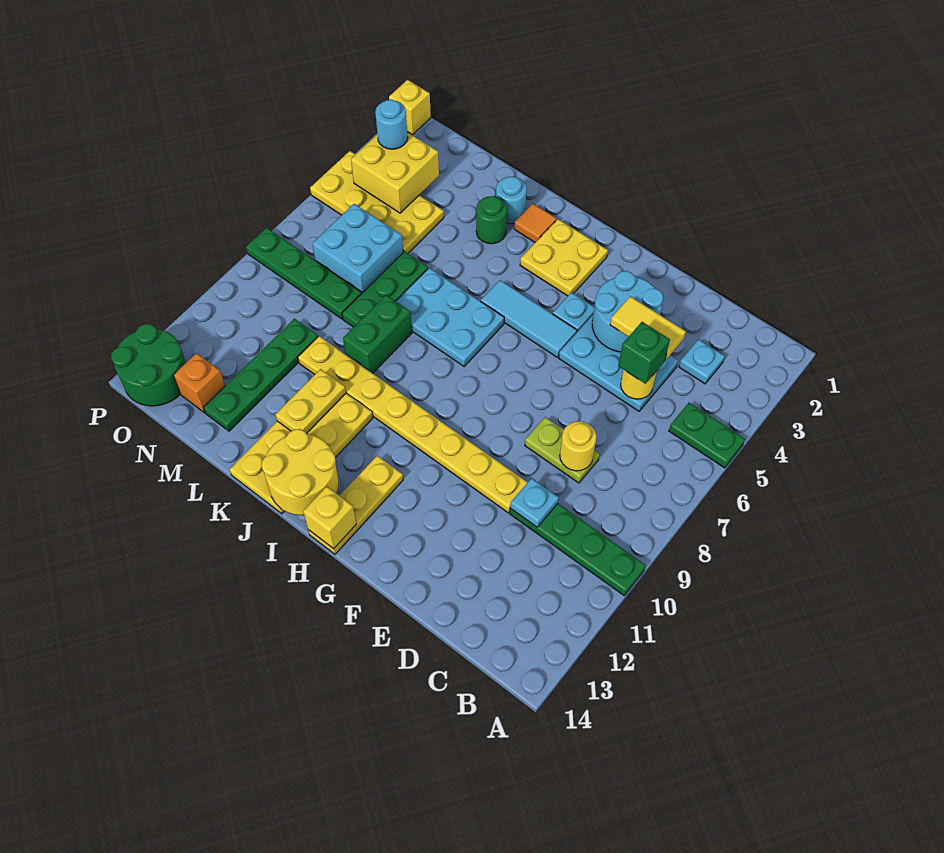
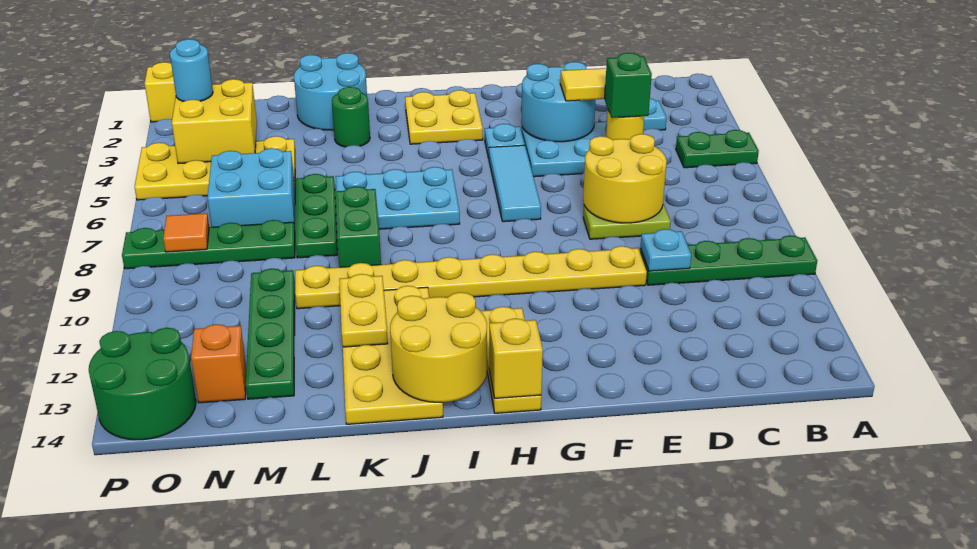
yellow 1x1 round brick [560,421,596,471] -> yellow 2x2 round brick [583,134,667,223]
cyan 1x3 tile [481,280,577,358] -> cyan 1x3 tile turned to [489,145,541,222]
orange 1x1 tile [514,204,557,242] -> orange 1x1 tile moved to [163,213,209,252]
cyan 1x1 round brick [496,177,526,224] -> cyan 2x2 round brick [294,53,367,130]

